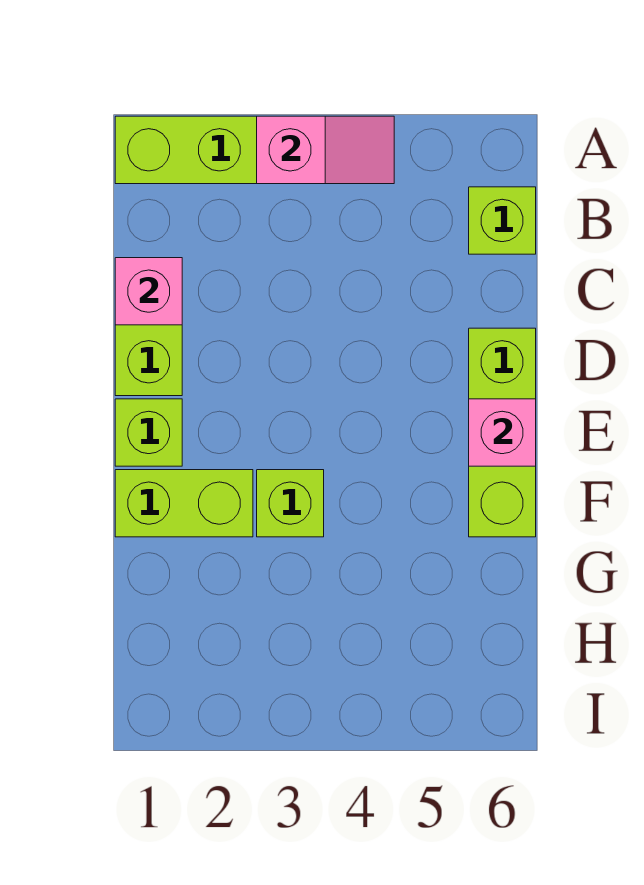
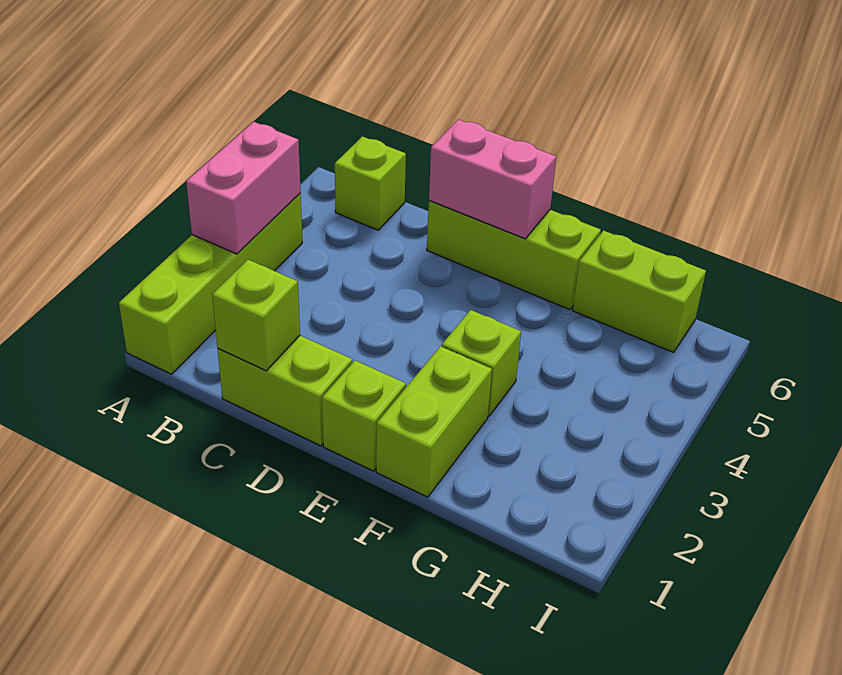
pink 1x2 slope [257,116,394,184] -> pink 1x2 brick [186,122,301,254]
pink 1x1 brick [115,258,182,325] -> lime 1x1 brick [212,260,300,371]
pink 1x1 brick [469,399,536,466] -> pink 1x2 brick [429,119,556,239]
none -> lime 1x2 brick [573,231,706,352]

